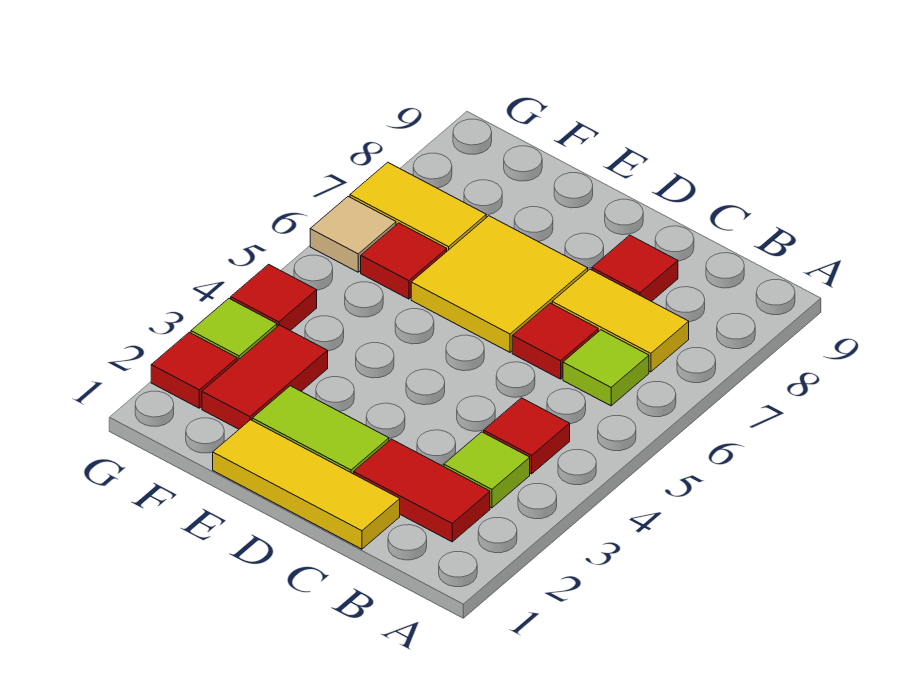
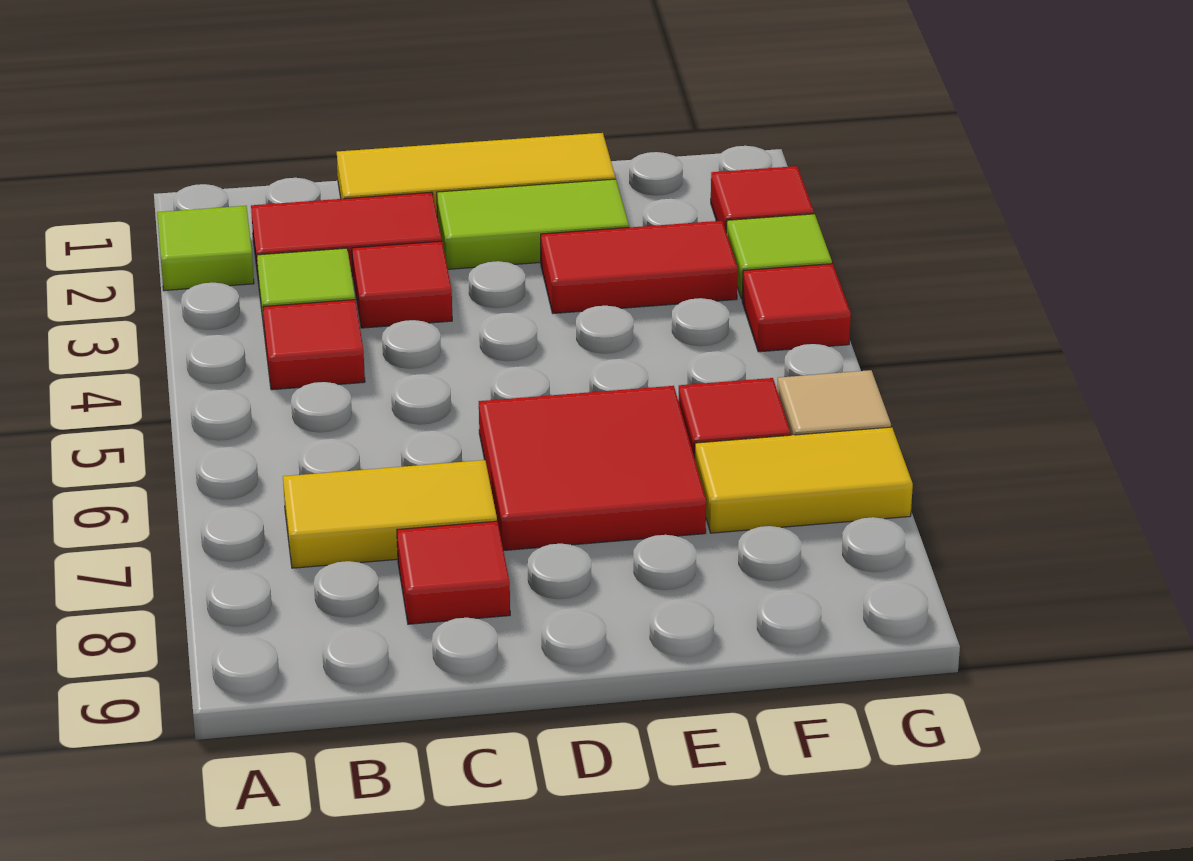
lime 1x1 tile [563,330,649,406] -> lime 1x1 tile moved to [157,206,254,291]
red 1x1 tile [512,303,598,379] -> red 1x1 tile moved to [352,241,452,328]
yellow 2x2 tile [411,216,588,352] -> red 2x2 tile [479,386,706,551]
red 1x2 tile [202,325,328,429] -> red 1x2 tile turned to [541,221,738,313]

